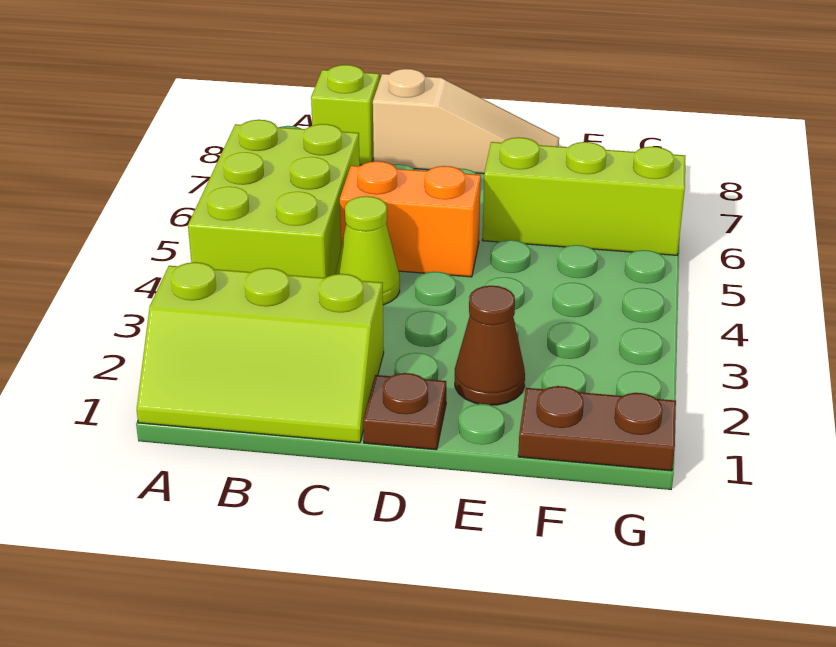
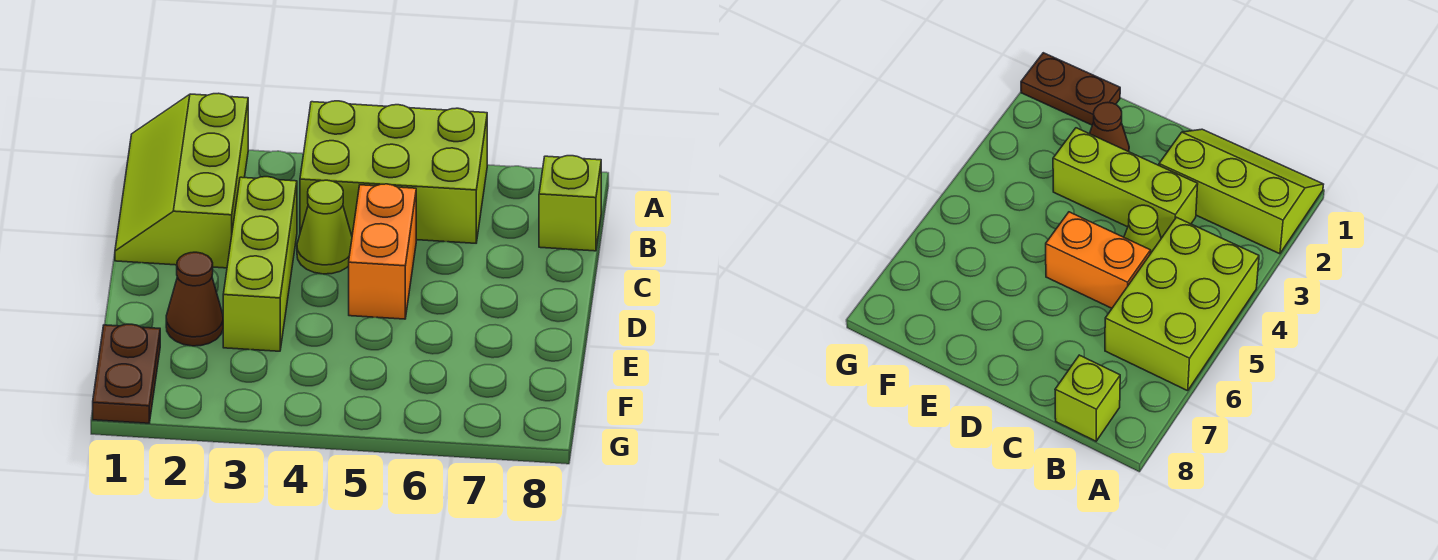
tan 1x3 slope [373,69,559,174] -> none
brown 1x1 plate [363,373,446,450] -> none
lime 1x3 brick [483,137,685,255] -> lime 1x3 brick moved to [223,177,297,351]

